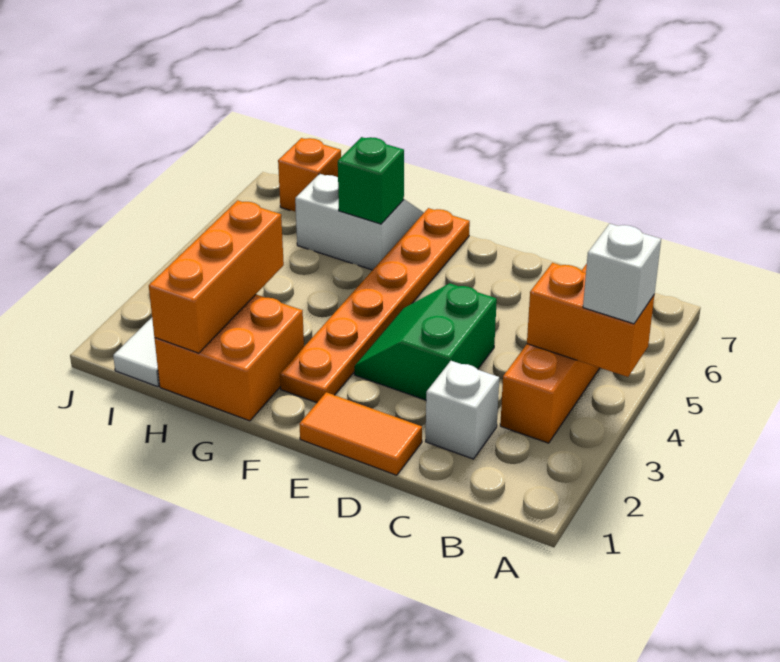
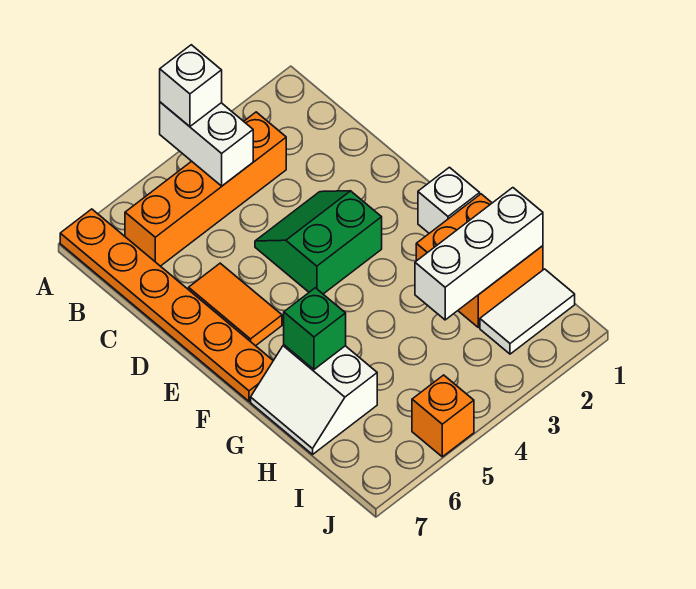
orange 1x2 brick [527,263,654,377] -> white 1x2 brick [160,102,253,186]
white 1x1 brick [425,361,499,459] -> white 1x1 brick moved to [418,167,480,233]
orange 1x2 tile [299,392,422,475] -> orange 1x2 tile moved to [189,263,282,346]
green 2x2 slope [354,283,497,400] -> green 2x2 slope turned to [255,191,382,294]
orange 1x6 plate [280,208,470,403] -> orange 1x6 plate turned to [60,209,273,401]
orange 1x3 brick [149,200,284,353] -> white 1x3 brick [415,188,543,320]
orange 1x1 brick [278,138,341,212] -> orange 1x1 brick moved to [412,375,474,457]

